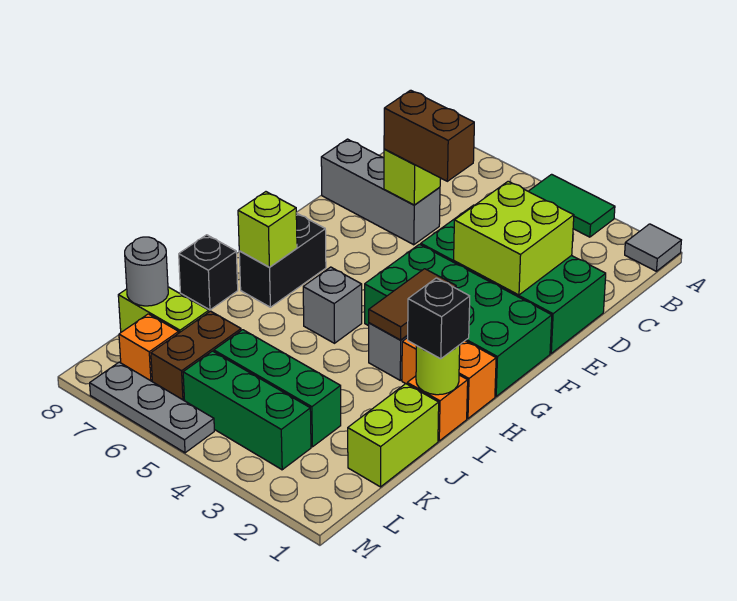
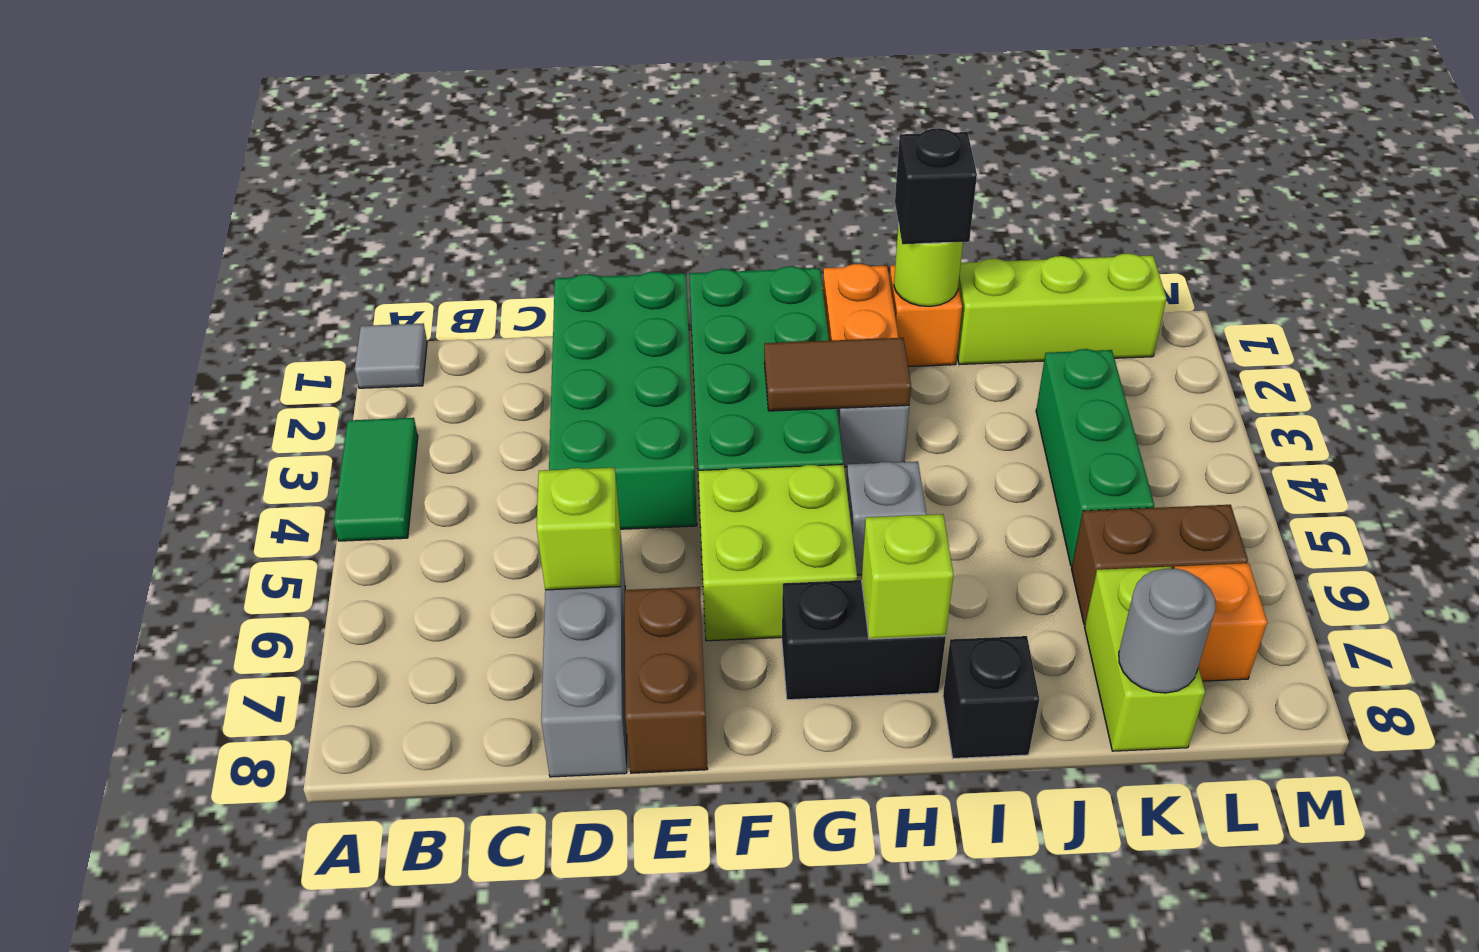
lime 2x2 brick [454,181,574,295] -> lime 2x2 brick moved to [698,464,857,641]
brown 1x2 brick [384,90,474,181] -> brown 1x2 brick moved to [625,587,708,773]
lime 1x2 brick [348,384,439,487] -> lime 1x3 brick [957,254,1166,364]
green 1x3 brick [183,351,311,470] -> none
grey 1x3 plate [90,362,214,453] -> none

